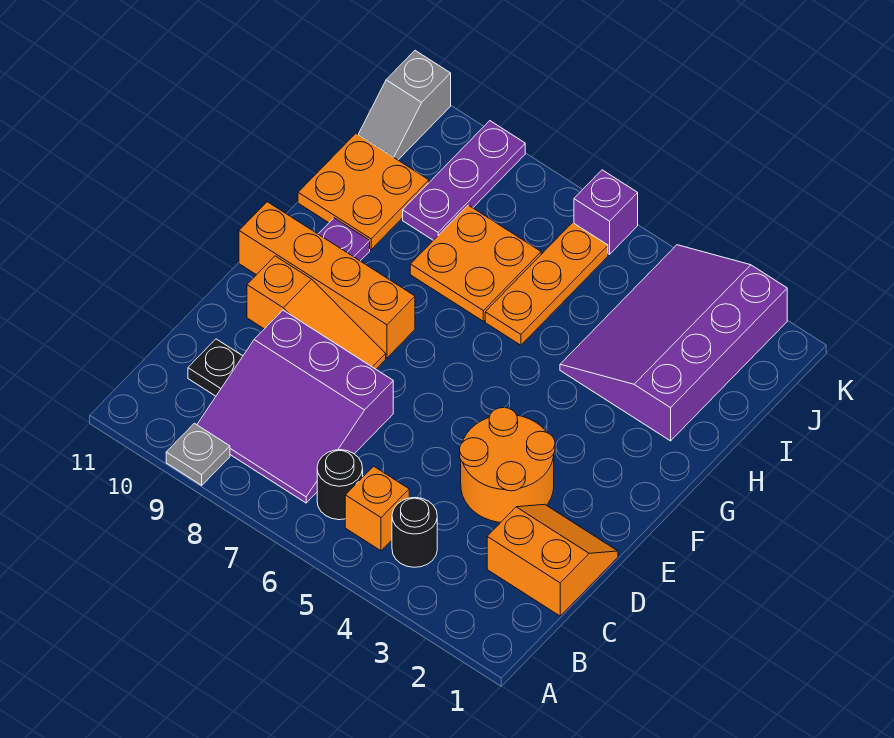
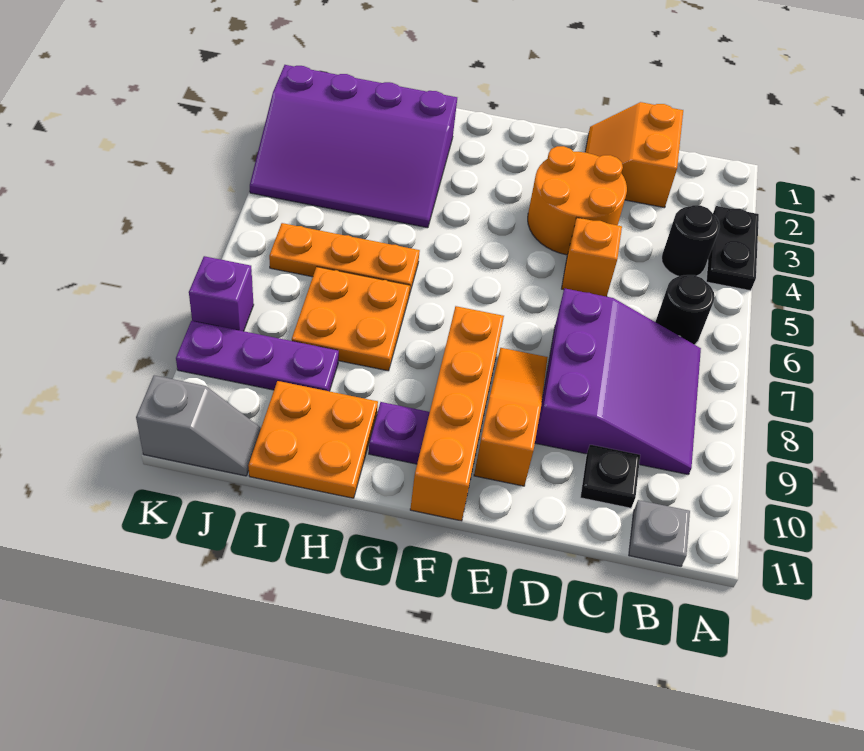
none -> black 1x2 plate [706,206,759,291]
grey 1x1 plate [166,423,230,485] -> grey 1x1 plate moved to [629,500,690,566]
orange 1x1 brick [345,466,409,551] -> orange 1x1 brick moved to [562,218,622,297]
purple 1x1 brick [574,170,638,254] -> purple 1x1 brick moved to [189,256,254,331]

